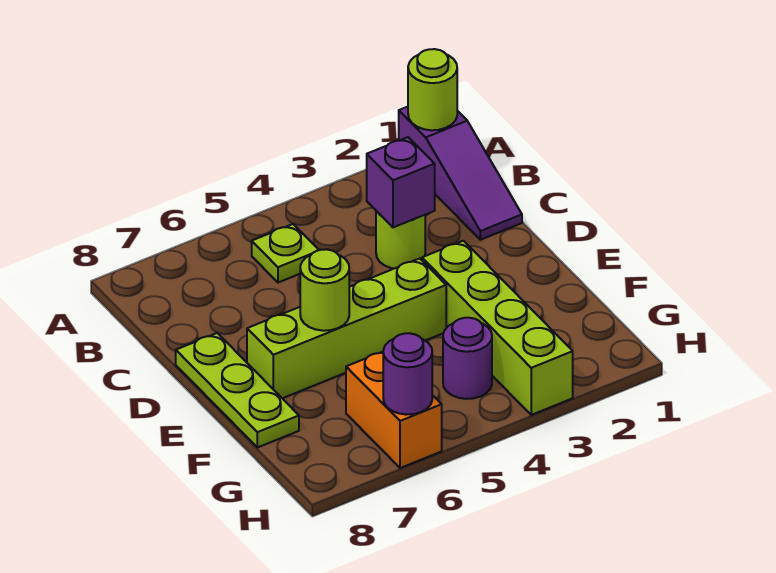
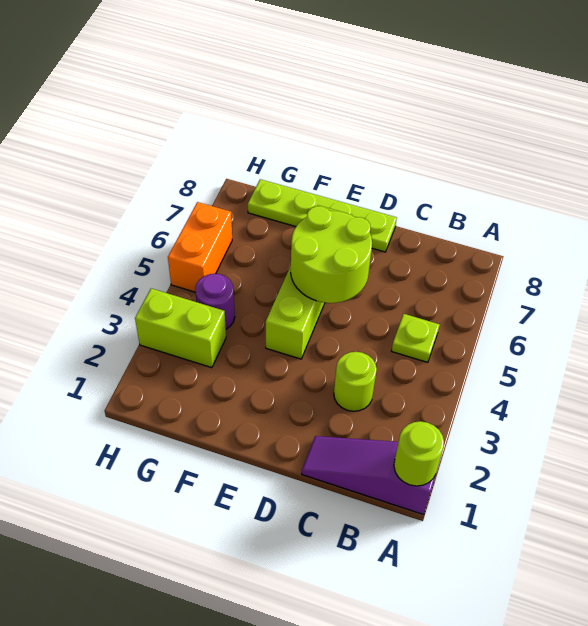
purple 1x1 brick [367,137,435,227] -> none
lime 1x3 plate [176,333,299,448] -> lime 1x4 plate [248,179,397,252]
lime 1x4 brick [422,241,573,415] -> lime 1x2 brick [135,289,226,368]
lime 1x1 round brick [300,249,349,331] -> lime 2x2 round brick [291,206,372,303]
orange 1x2 brick [346,352,442,468] -> orange 1x2 brick turned to [168,202,232,292]
purple 1x1 round brick [383,333,432,415] -> none

